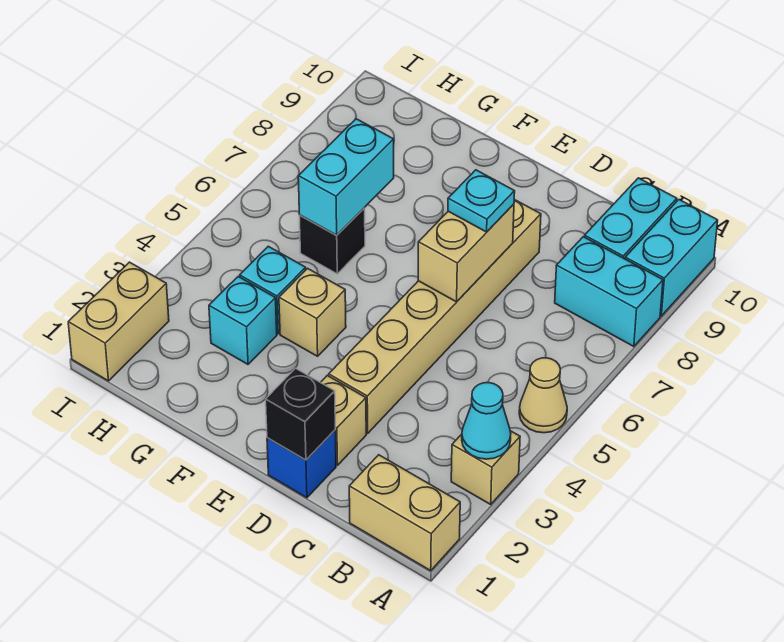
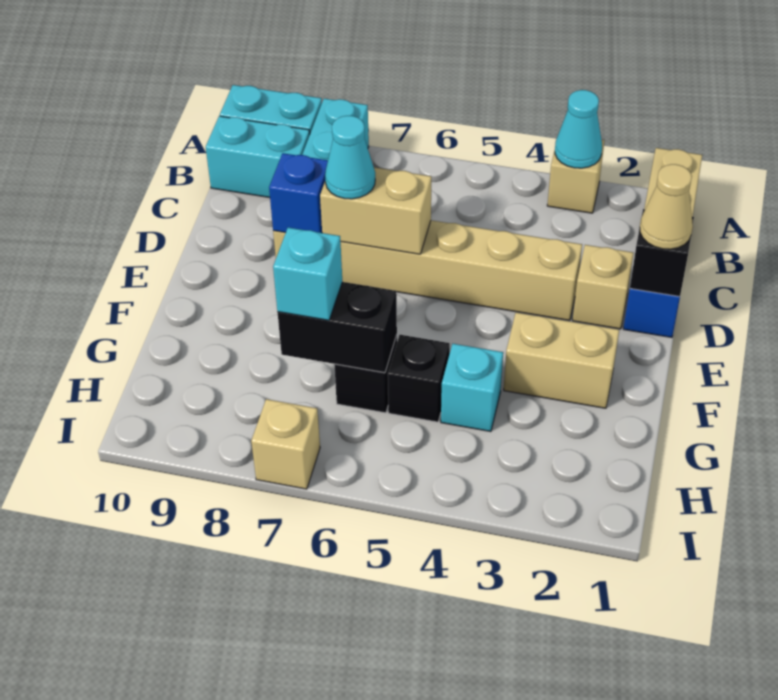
tan 1x1 cone [519,358,567,433] -> tan 1x1 cone moved to [640,164,693,249]
cyan 1x1 plate [448,170,515,232] -> cyan 1x1 cone [325,116,375,199]
none -> blue 1x1 brick [269,153,328,233]
tan 1x1 brick [279,268,346,356] -> tan 1x1 brick moved to [251,399,320,489]
cyan 1x1 brick [209,277,277,364] -> cyan 1x1 brick moved to [273,228,342,320]
none -> black 1x1 brick [388,335,450,422]
cyan 1x2 brick [298,119,394,235] -> black 1x2 brick [277,282,397,373]
tan 1x2 brick [68,262,169,381] -> tan 1x2 brick moved to [504,312,619,408]

